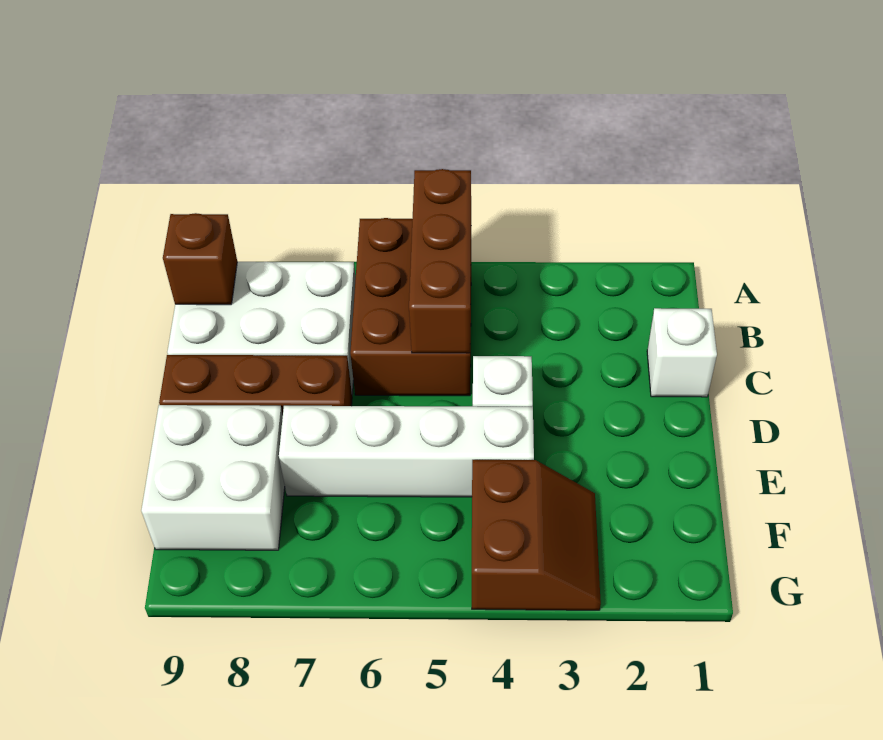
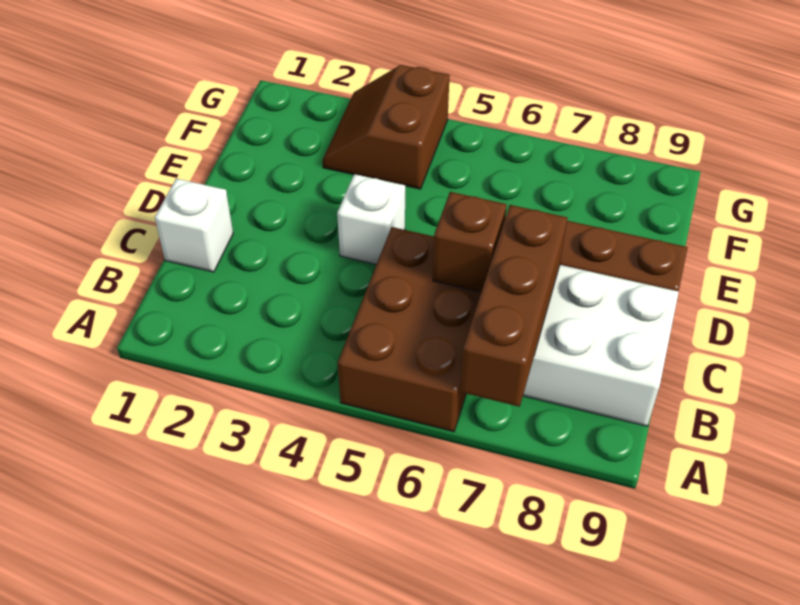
brown 1x3 brick [409,169,471,353] -> brown 1x3 brick moved to [460,205,567,407]
brown 1x1 brick [163,213,237,305] -> brown 1x1 brick moved to [433,192,507,292]
white 1x4 brick [279,406,534,497] -> none
white 2x2 brick [141,405,285,550] -> none

